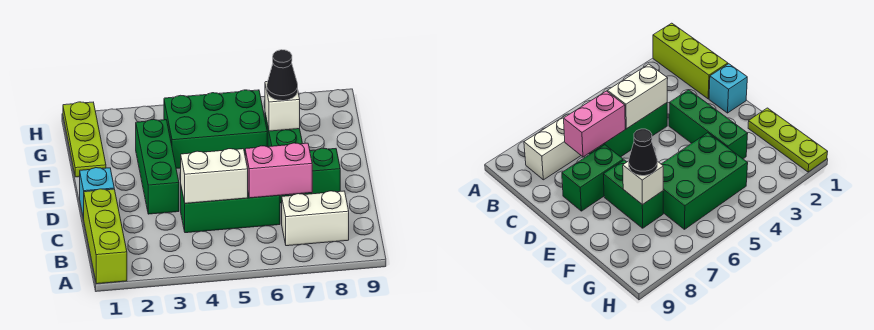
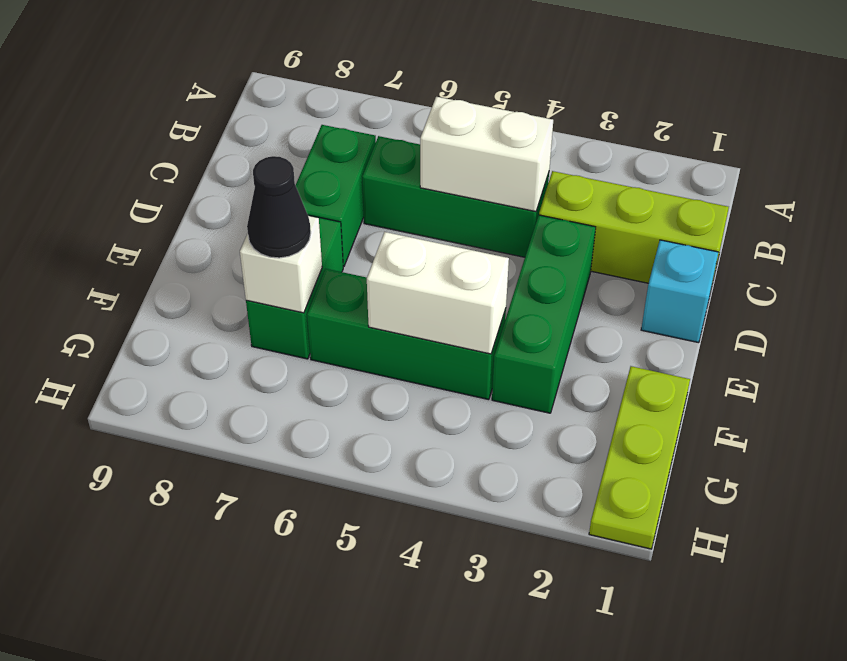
lime 1x3 brick [84,189,127,284] -> lime 1x3 brick turned to [539,171,729,288]
white 1x2 brick [282,191,349,246] -> white 1x2 brick moved to [367,232,509,354]
pink 1x2 brick [245,143,312,198] -> none
green 1x2 brick [280,148,340,203] -> green 1x2 brick turned to [296,125,376,267]
green 2x3 brick [164,90,267,168] -> green 1x3 brick [307,269,506,400]

